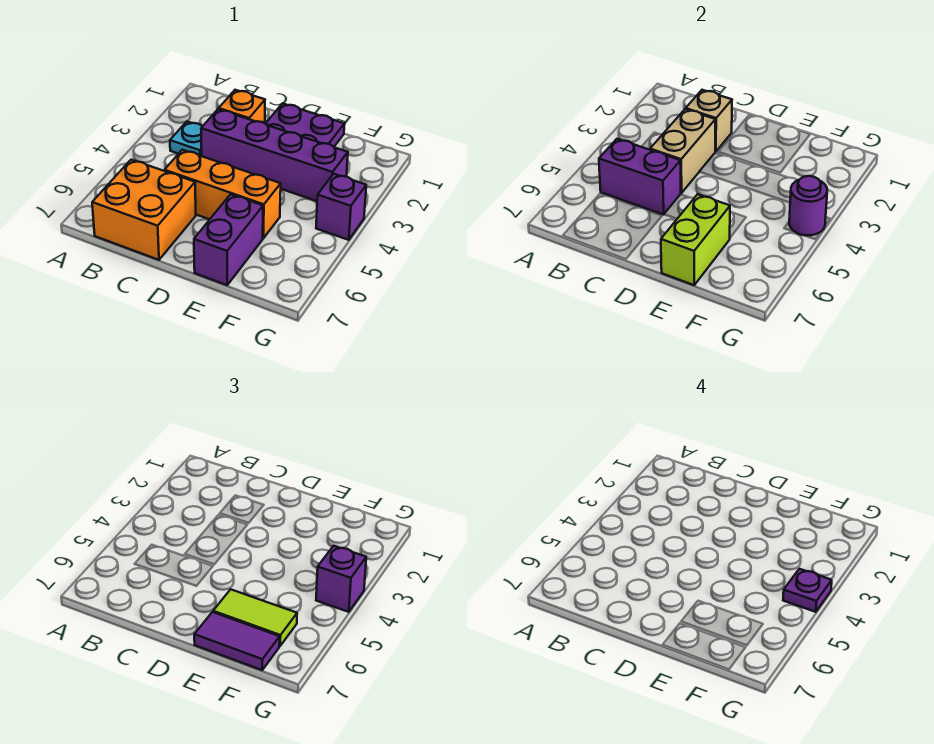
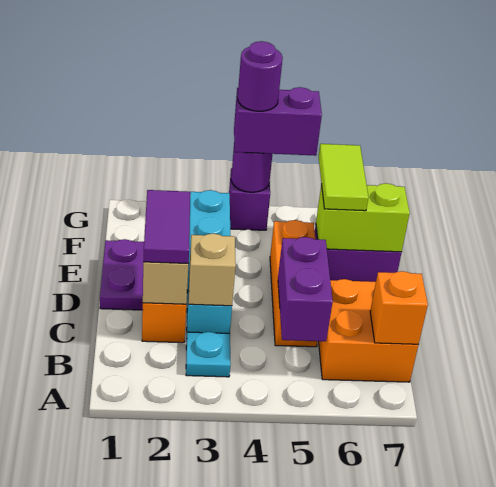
none -> orange 1x1 brick [370,271,428,344]
purple 1x4 brick [201,109,348,201] -> cyan 1x4 brick [187,190,232,333]
tan 1x2 brick [650,109,715,193] -> tan 1x1 brick [189,233,236,306]
purple 1x2 tile [194,612,280,670] -> purple 1x2 tile moved to [143,190,190,264]
purple 1x1 brick [316,546,366,612] -> purple 1x2 brick [234,87,322,156]
purple 1x1 plate [783,569,832,612] -> purple 1x1 round brick [238,41,283,111]

